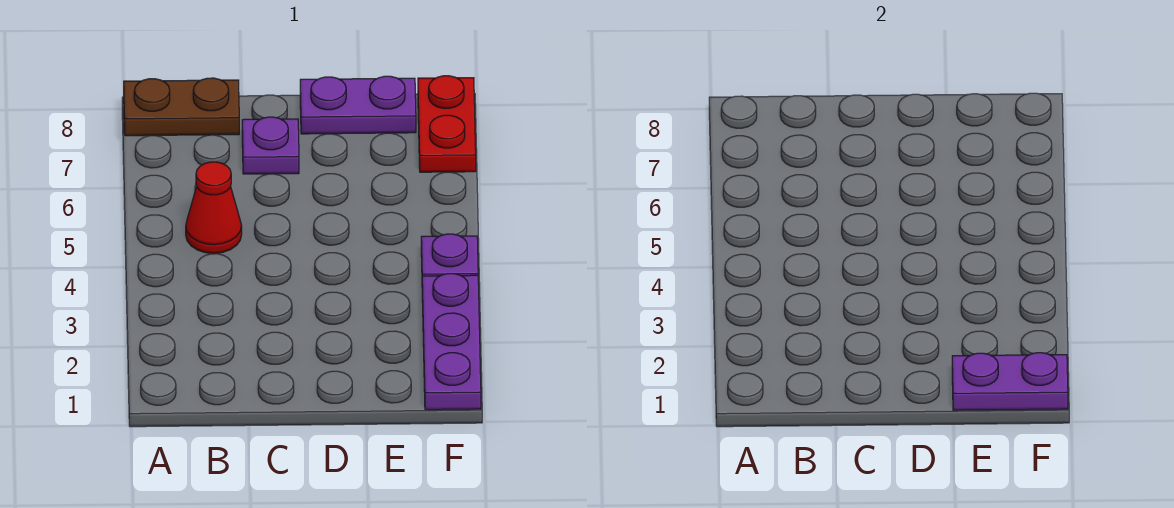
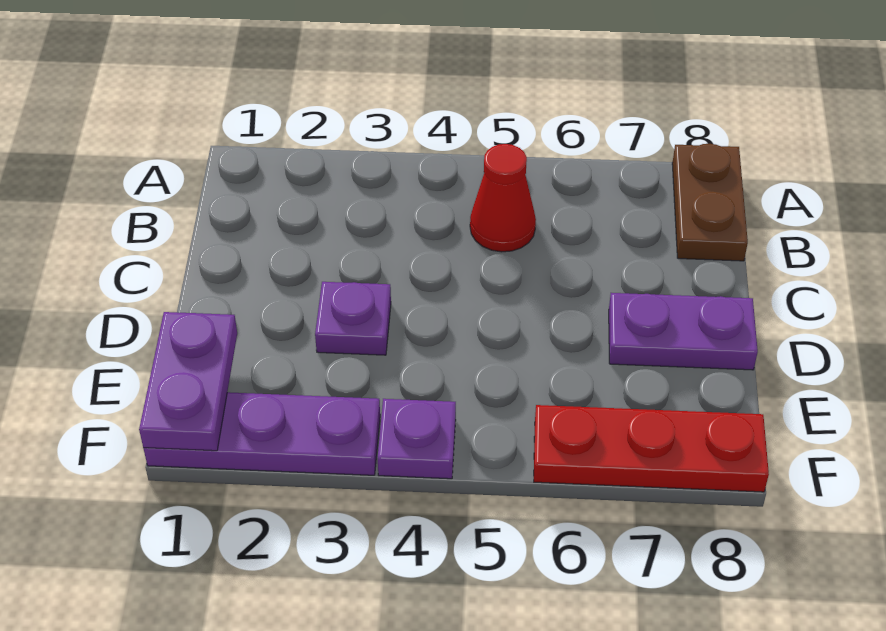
purple 1x1 plate [242,117,299,174] -> purple 1x1 plate moved to [315,282,391,355]
purple 1x2 plate [300,76,416,134] -> purple 1x2 plate turned to [609,293,758,370]
red 1x2 plate [418,76,476,172] -> red 1x3 plate [534,405,769,492]

